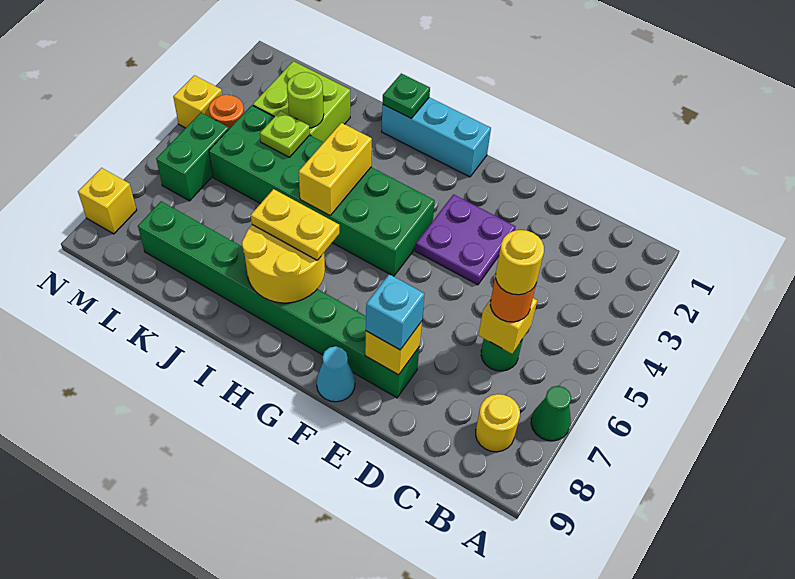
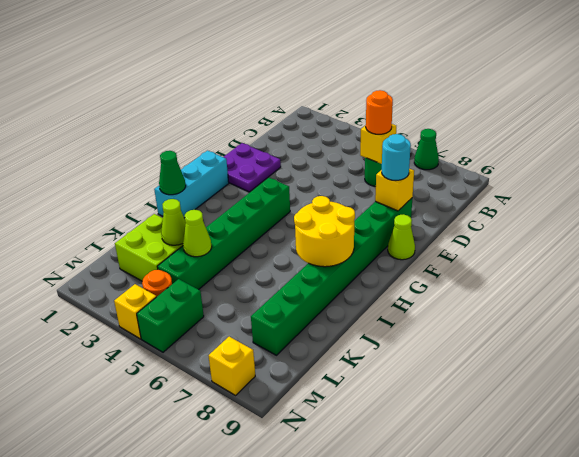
yellow 1x1 round brick [476,394,520,452] -> none
yellow 1x1 round brick [496,230,544,295] -> none
purple 2x2 plate [415,194,516,285] -> purple 2x2 plate moved to [224,143,281,192]
cyan 1x1 brick [366,274,424,350] -> cyan 1x1 round brick [382,134,411,180]
cyan 1x1 cone [317,346,355,402] -> lime 1x1 cone [388,214,415,260]
green 2x6 brick [209,105,435,276] -> green 1x6 brick [157,178,290,290]
yellow 1x2 plate [251,189,339,260] -> none
green 1x1 plate [383,74,430,118] -> green 1x1 cone [159,151,186,195]
yellow 1x2 brick [299,123,372,215] -> none
lime 1x1 round brick [287,72,324,128] -> lime 1x1 cone [161,199,186,245]
lime 1x1 plate [260,111,310,157] -> lime 1x1 cone [183,210,212,257]
green 1x2 brick [156,113,229,201] -> green 1x2 brick turned to [137,279,204,352]

